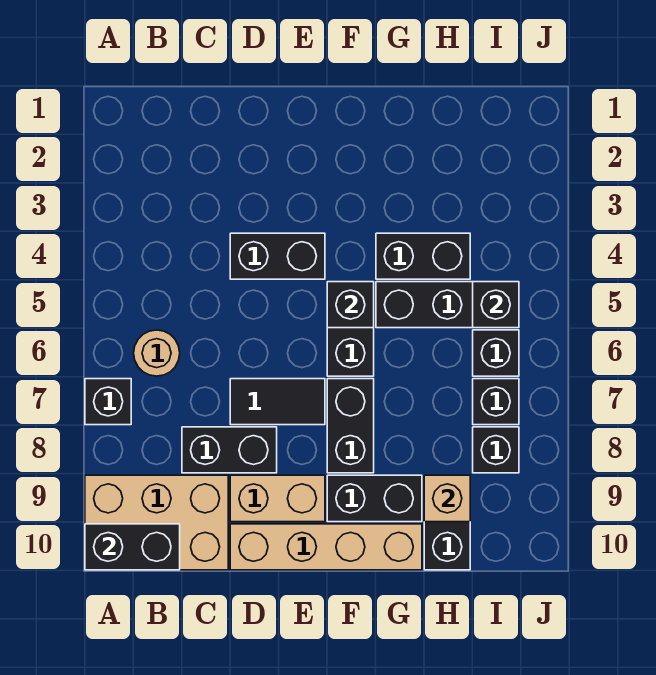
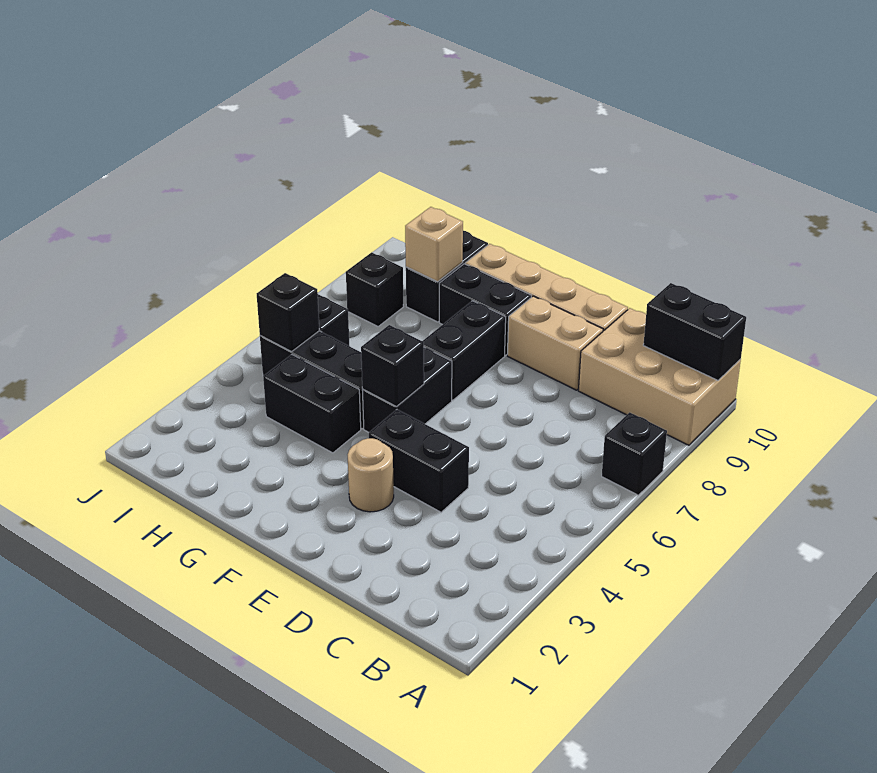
tan 1x1 round brick [134,330,180,376] -> tan 1x1 round brick moved to [348,438,394,512]
black 1x2 brick [182,427,277,473] -> none
black 1x2 tile [230,379,325,425] -> none
black 1x1 brick [473,379,519,425] -> none

